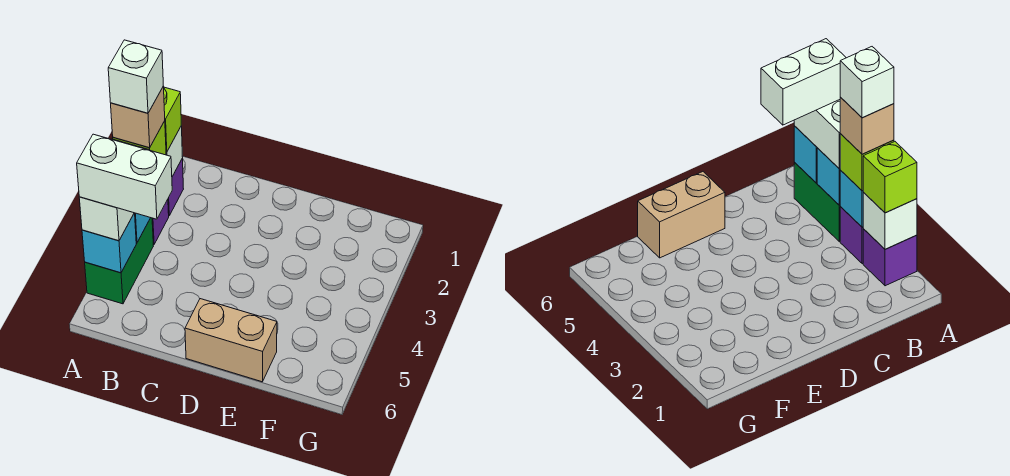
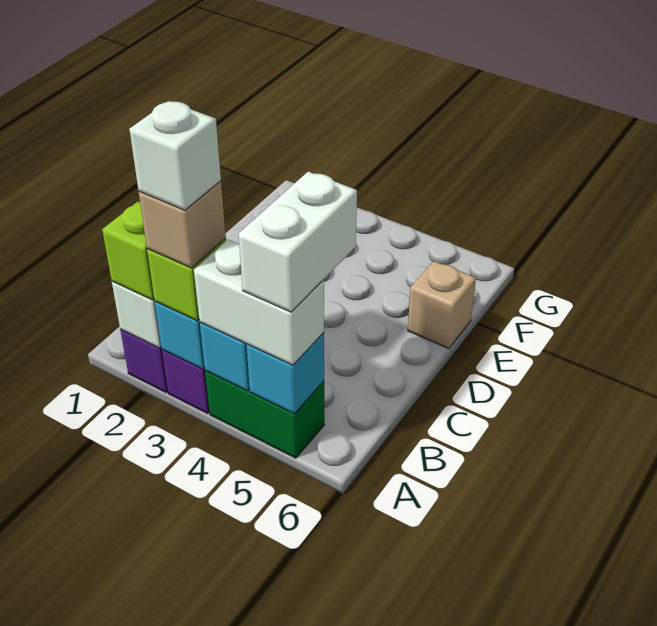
tan 1x2 brick [185,299,277,382] -> tan 1x1 brick [408,261,476,348]

